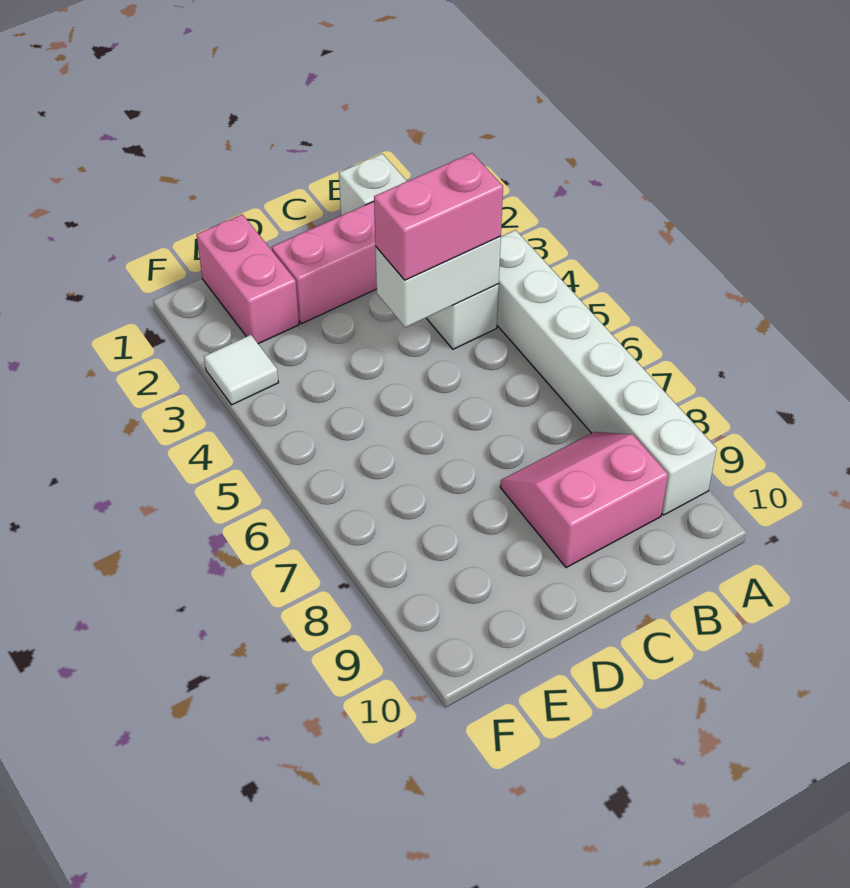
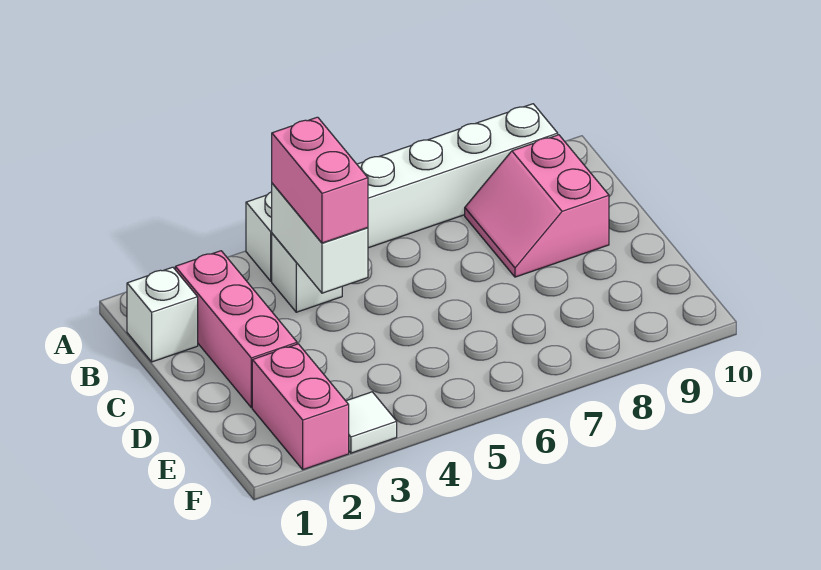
pink 1x2 brick [197,214,299,344] -> pink 1x2 brick turned to [252,344,349,470]

